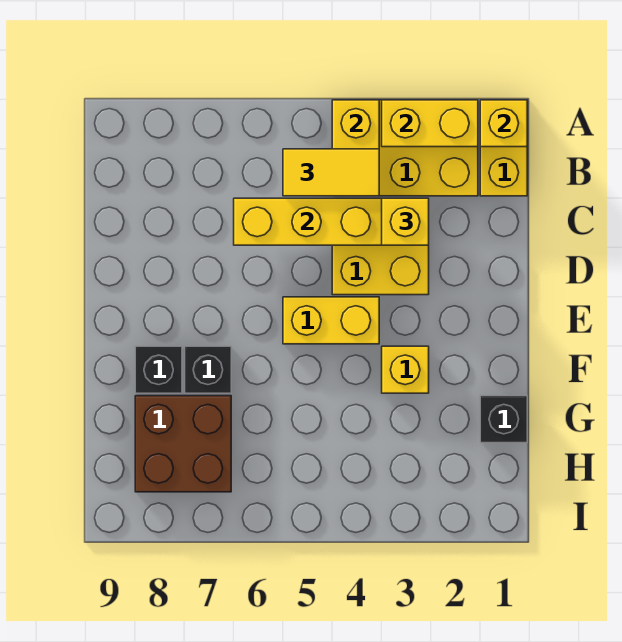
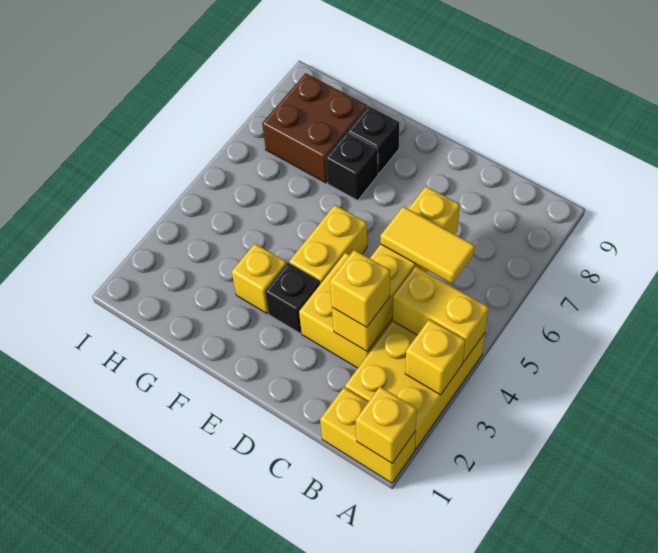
yellow 1x2 brick [382,100,478,147] -> yellow 1x1 brick [405,319,465,395]
yellow 1x2 tile [283,149,379,196] -> yellow 1x2 tile turned to [380,206,475,284]
black 1x1 brick [480,396,527,443] -> black 1x1 brick moved to [265,263,320,333]

